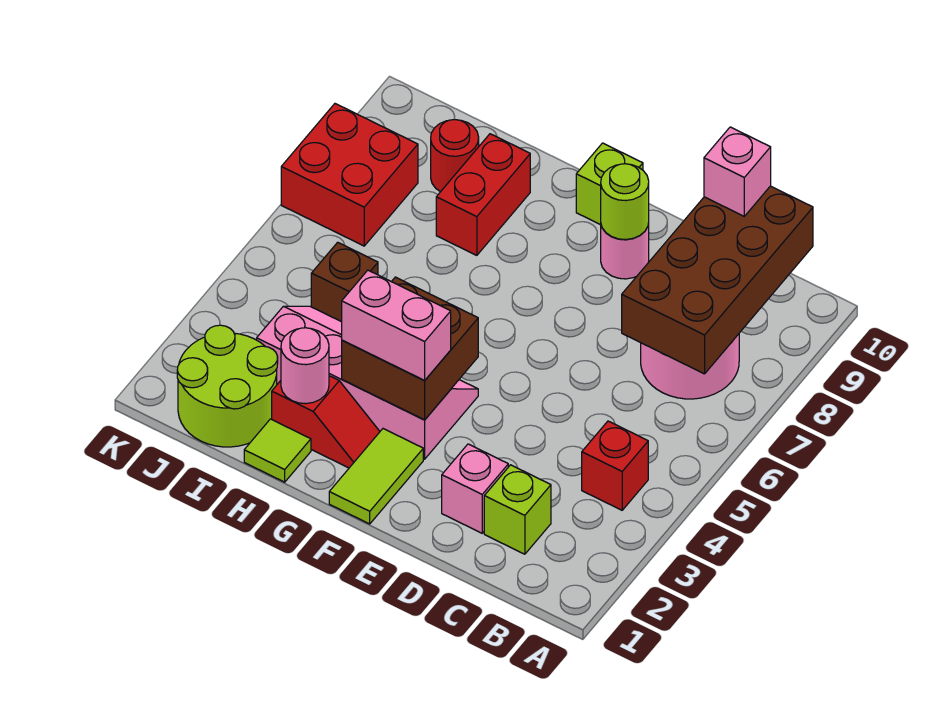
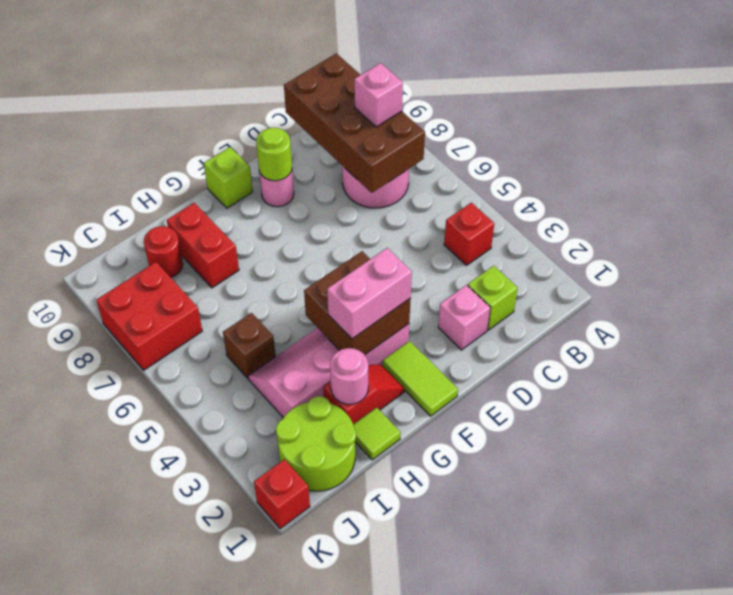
pink 1x1 brick [704,127,771,216] -> pink 1x1 brick moved to [354,63,403,127]
none -> red 1x1 brick [254,459,310,529]

